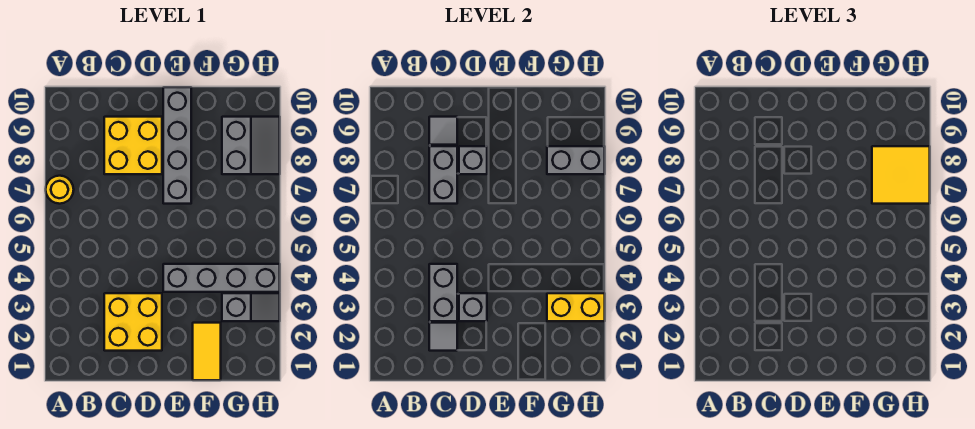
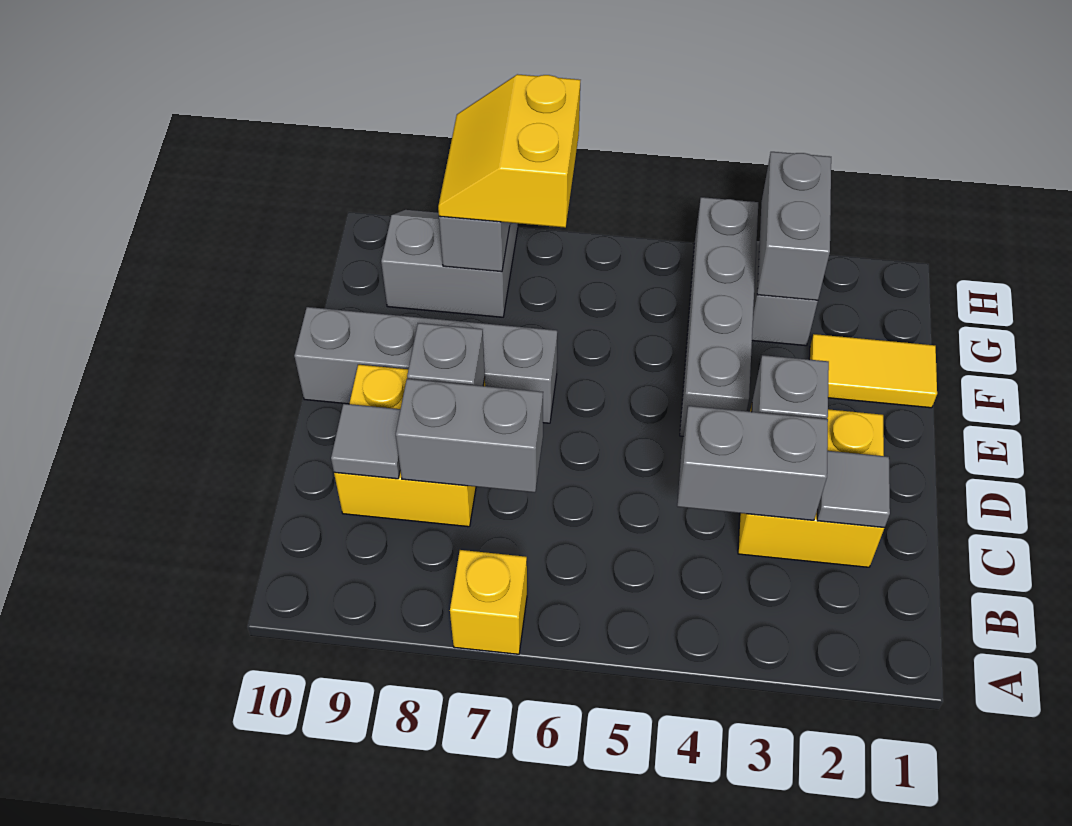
yellow 1x1 round brick [46,176,74,204] -> yellow 1x1 brick [450,550,527,654]
yellow 1x2 brick [547,293,605,321] -> grey 1x2 brick [757,152,831,300]
yellow 2x2 tile [872,146,930,204] -> yellow 2x2 slope [438,74,580,228]

